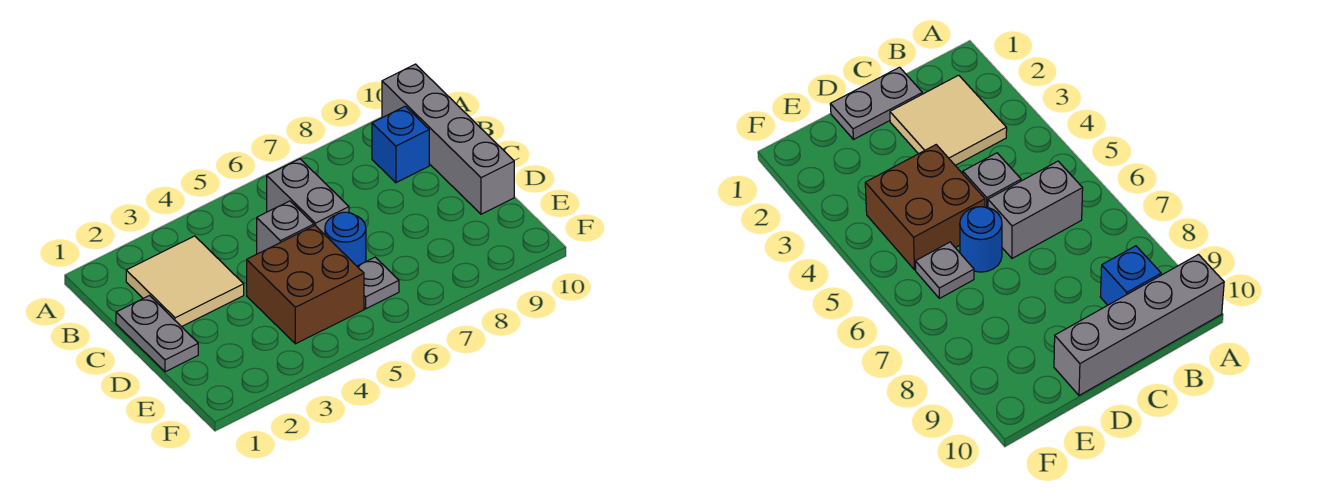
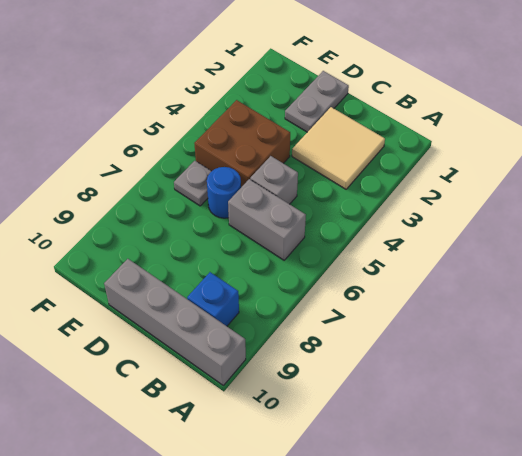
grey 1x2 plate [116,296,198,372] -> grey 1x2 plate turned to [285,71,349,132]

